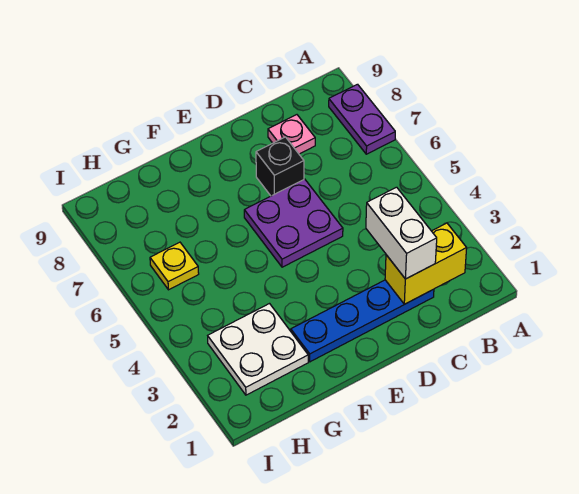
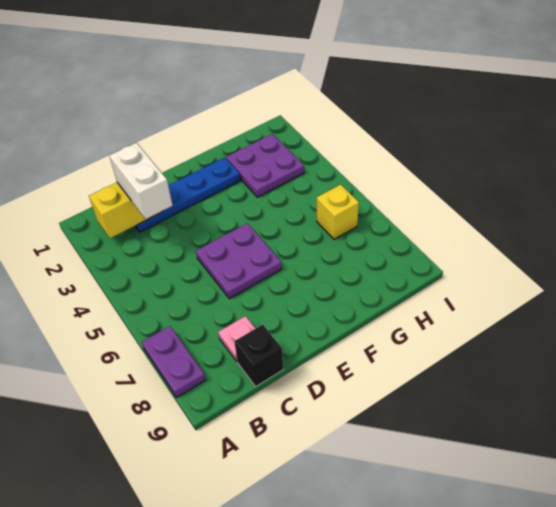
black 1x1 brick [256,137,304,196] -> black 1x1 brick moved to [234,325,283,386]
white 2x2 plate [208,304,308,395] -> purple 2x2 plate [226,134,304,197]
yellow 1x1 plate [150,242,199,290] -> yellow 1x1 brick [317,185,359,239]

